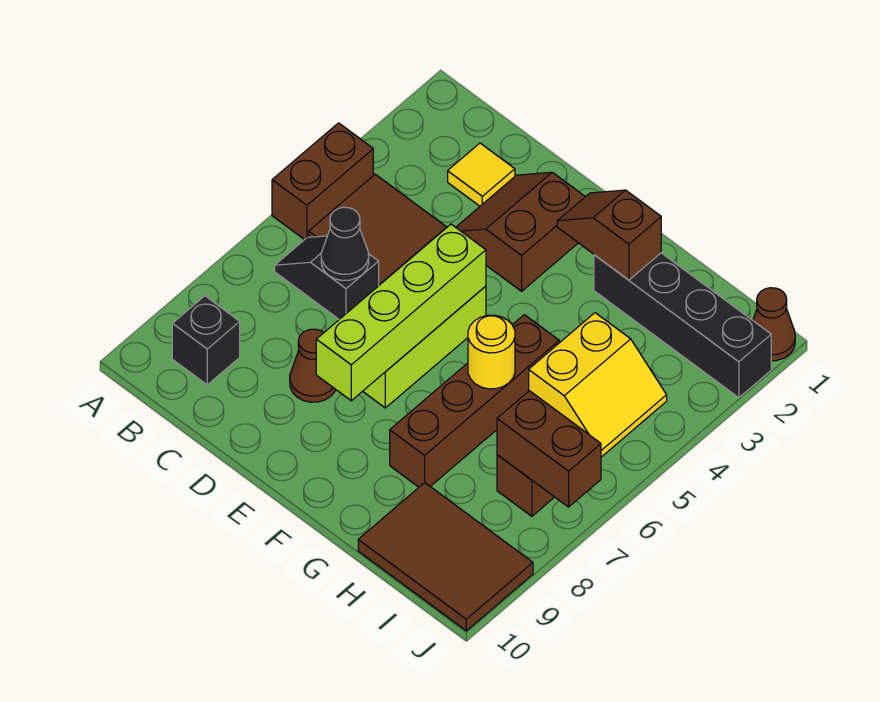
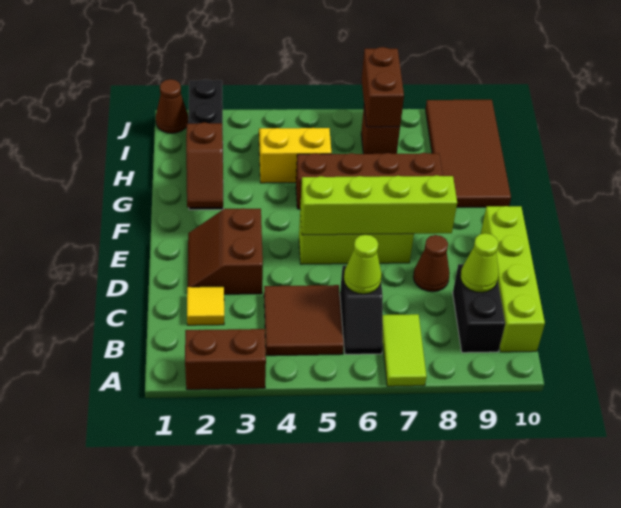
brown 1x2 brick [272,123,373,240] -> brown 1x2 brick moved to [185,329,266,390]
none -> lime 1x2 tile [383,314,427,386]
black 1x1 brick [172,296,240,385] -> black 1x2 brick [453,264,505,353]
none -> lime 1x4 brick [481,206,545,352]
black 1x1 cone [321,207,369,280] -> lime 1x1 cone [344,234,382,294]
none -> lime 1x1 cone [461,233,499,292]
brown 2x2 slope [456,172,585,291] -> brown 2x2 slope turned to [188,208,263,294]
yellow 1x1 round brick [468,315,515,389] -> none
brown 2x3 tile [358,483,533,631] -> brown 2x4 tile [425,100,511,207]

